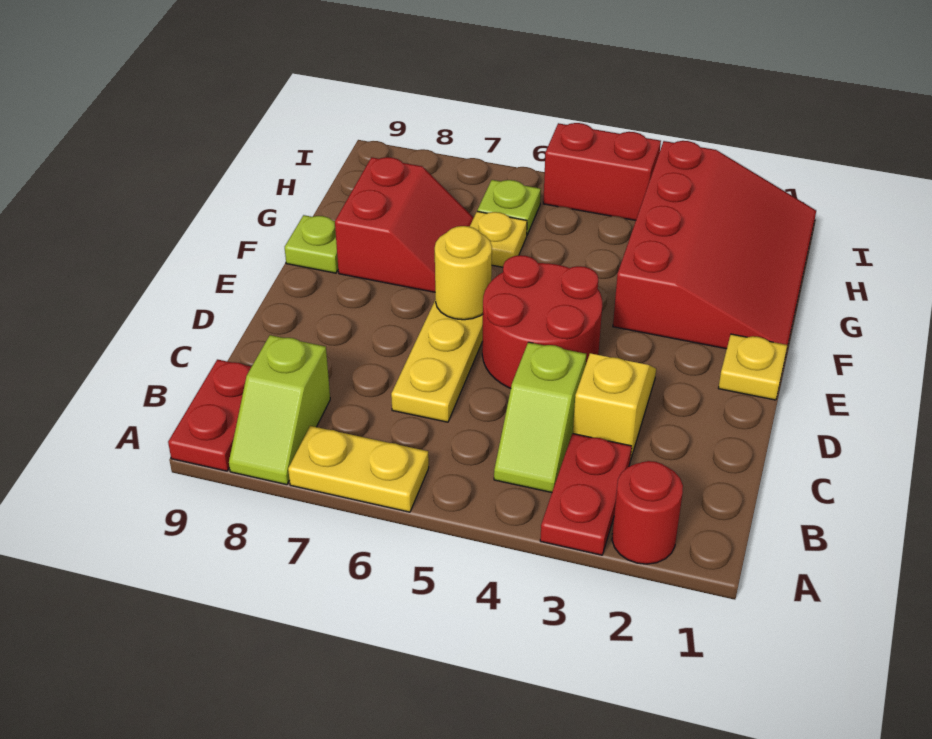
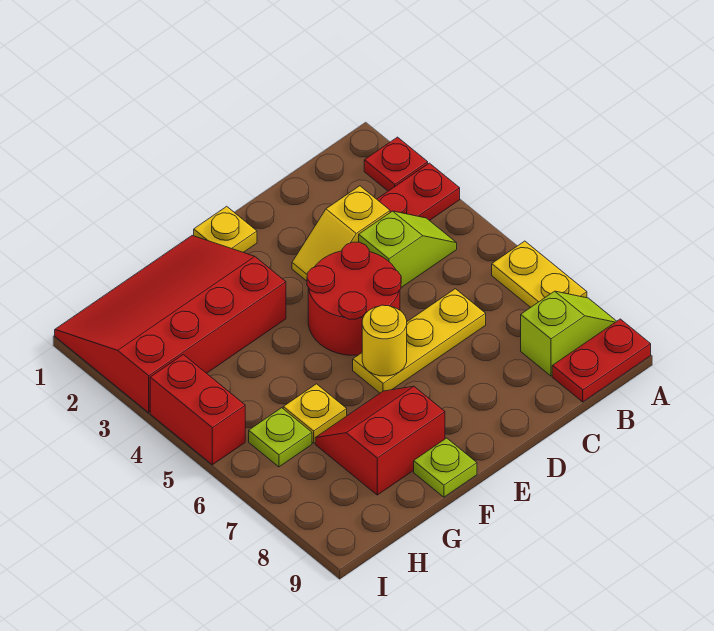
red 1x1 round brick [612,461,683,564] -> red 1x1 plate [364,137,428,191]

